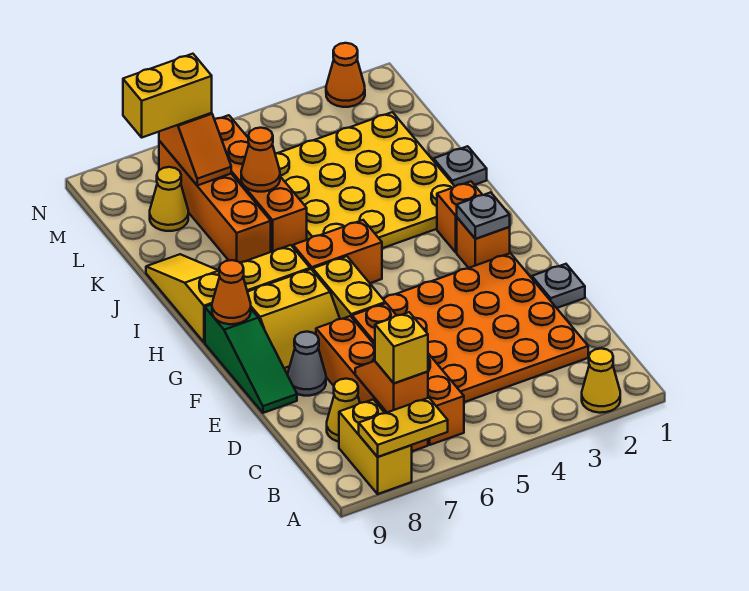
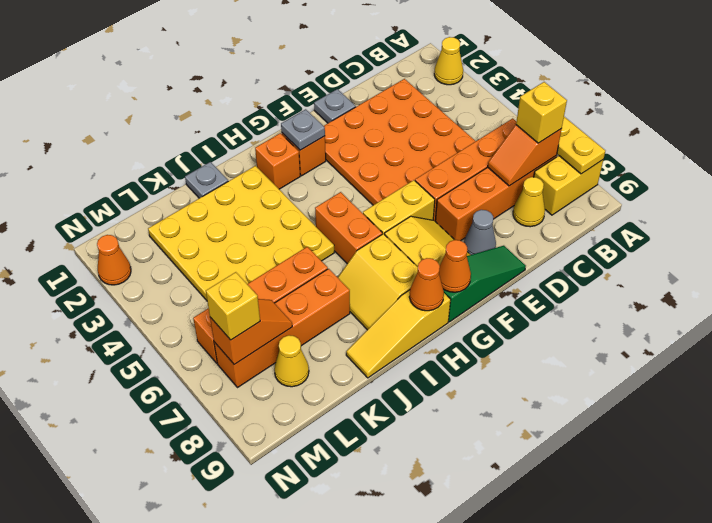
orange 1x1 cone [241,128,280,192] -> orange 1x1 cone moved to [409,258,444,311]
yellow 1x2 brick [123,54,212,137] -> yellow 1x1 brick [206,272,260,340]

